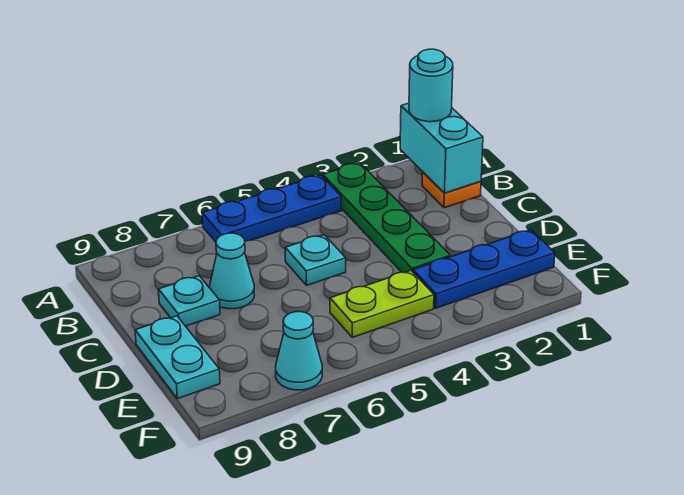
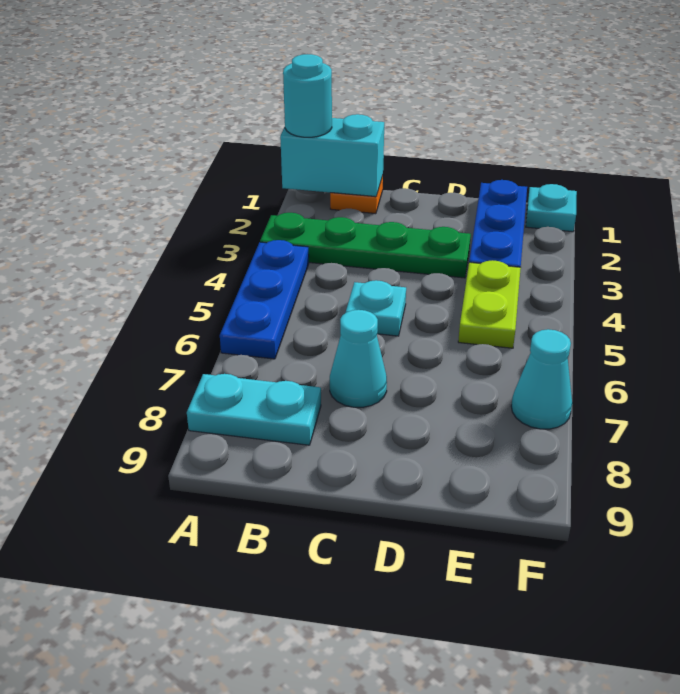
cyan 1x1 plate [158,276,220,326] -> cyan 1x1 plate moved to [526,184,577,232]
cyan 1x2 plate [135,316,220,399] -> cyan 1x2 plate moved to [187,374,321,445]

